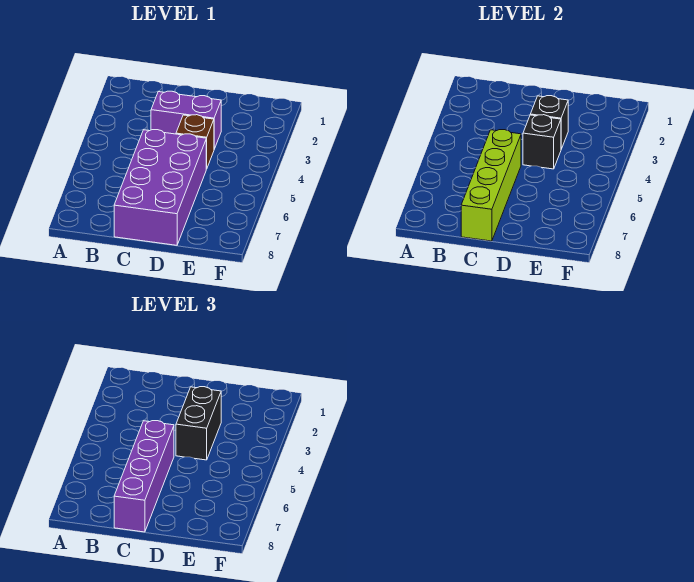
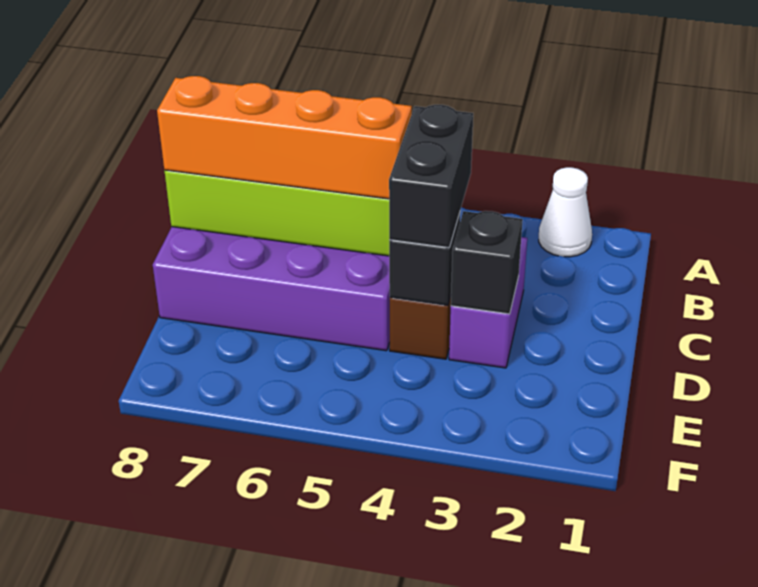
none -> white 1x1 cone [539,167,592,257]
purple 1x4 brick [114,421,174,532] -> orange 1x4 brick [157,76,412,199]
black 1x2 brick [176,387,221,460] -> black 1x2 brick turned to [389,105,473,248]

